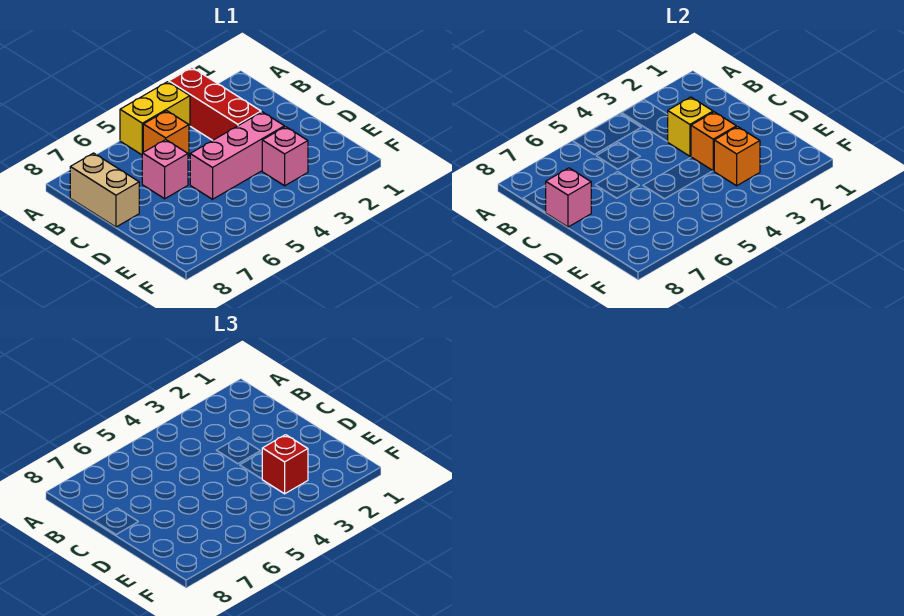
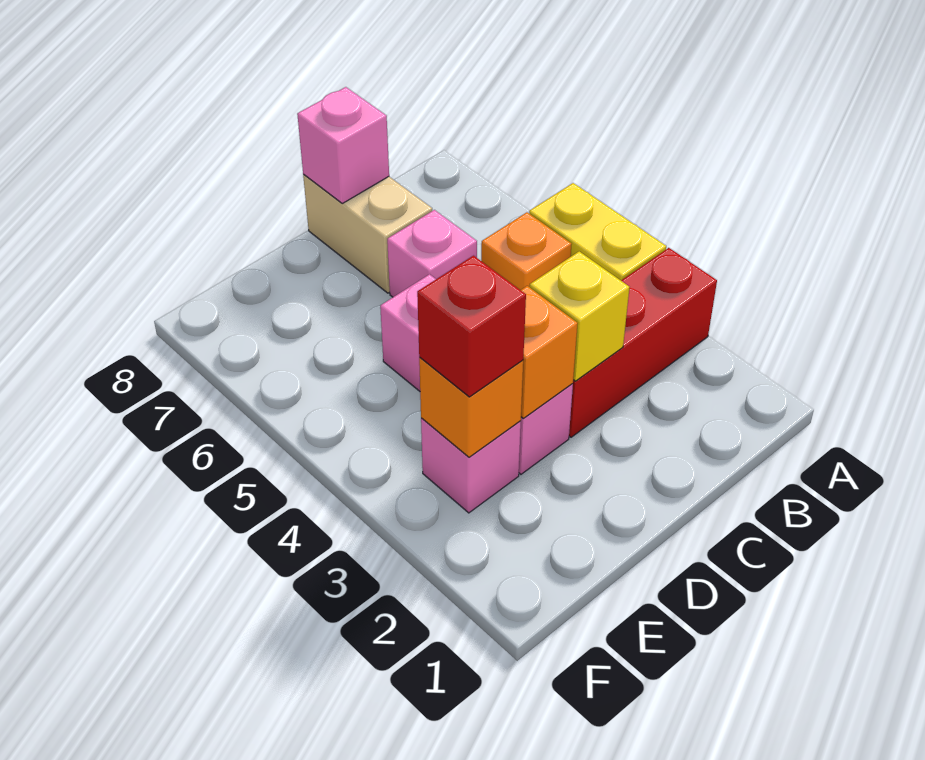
tan 1x2 brick [70,153,139,227] -> tan 1x2 brick turned to [303,174,432,293]

